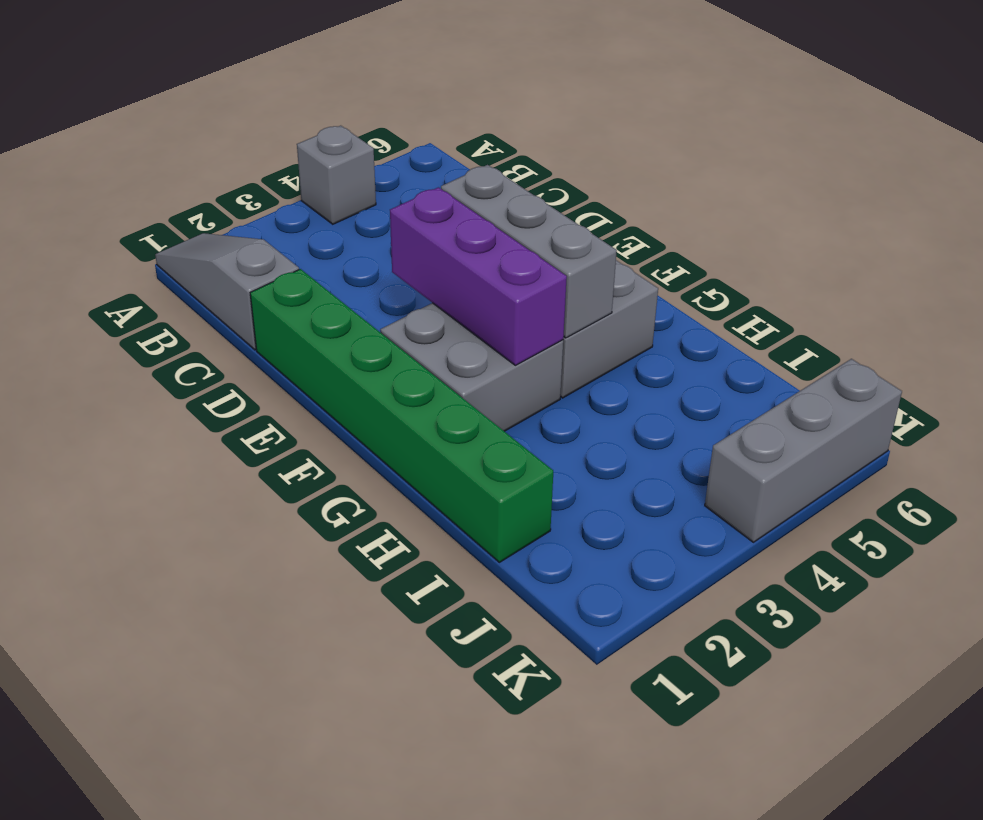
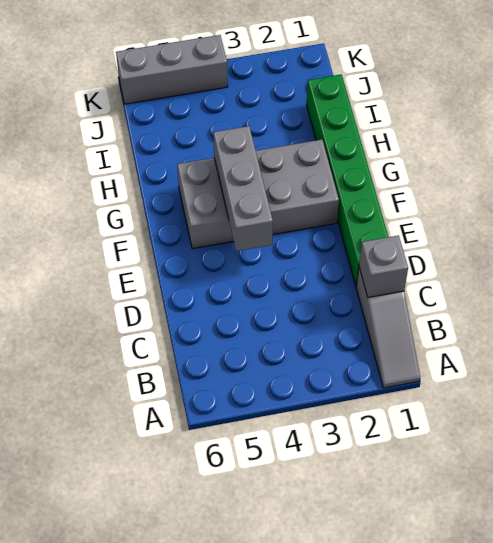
grey 1x1 brick [297,126,376,224] -> grey 1x1 brick moved to [359,235,408,297]
purple 1x3 brick [390,187,567,365] -> none

